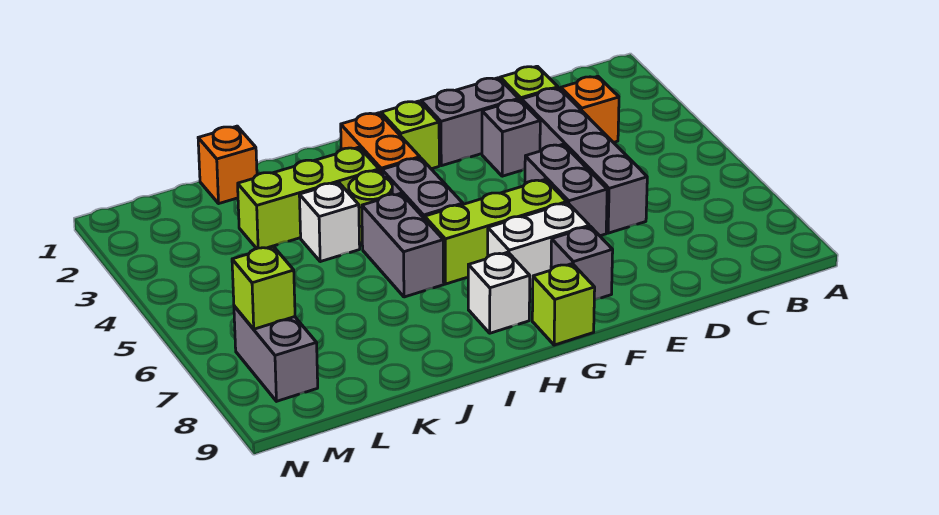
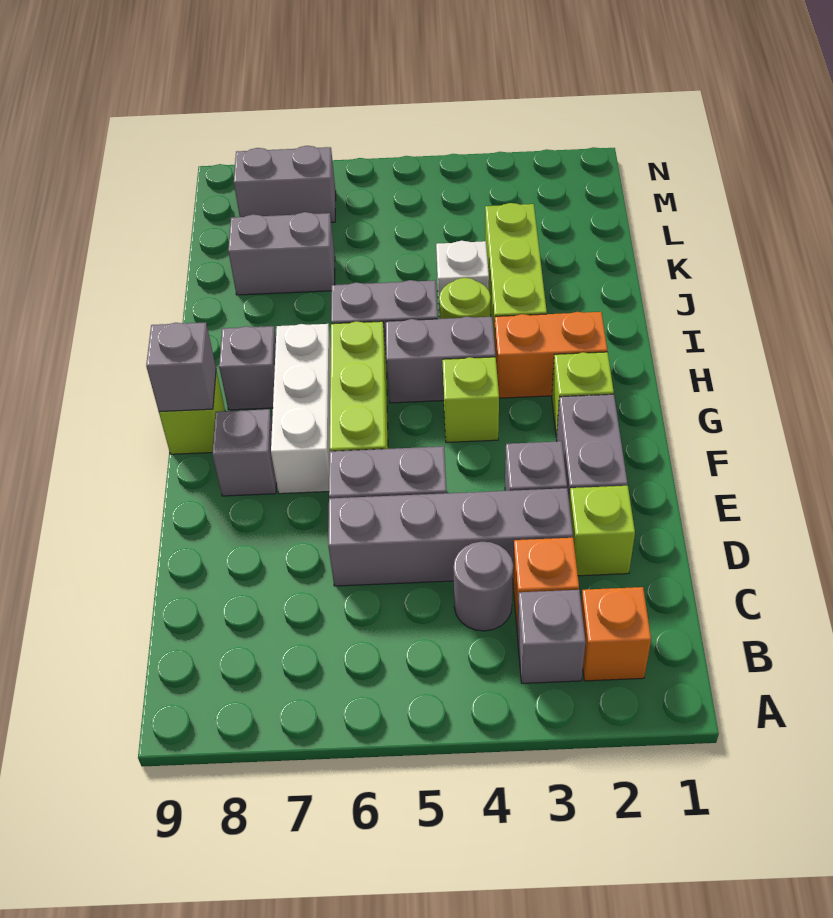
none -> grey 1x1 brick [517,590,586,683]
none -> grey 1x1 round brick [453,542,513,631]
white 1x2 brick [488,203,589,289] -> white 1x3 brick [271,324,331,494]
none -> grey 1x1 brick [146,322,216,412]
white 1x1 brick [468,252,530,333] -> grey 1x1 brick [219,326,276,410]
orange 1x1 brick [198,126,257,203] -> orange 1x1 brick moved to [581,587,651,681]
none -> grey 1x2 brick [228,212,335,295]
lime 1x1 brick [232,246,295,329] -> lime 1x1 brick moved to [442,357,499,442]

